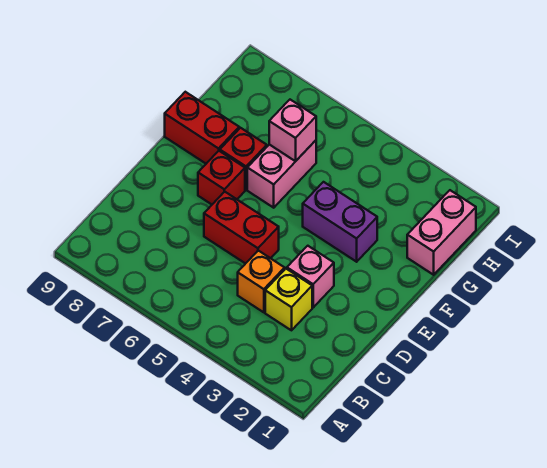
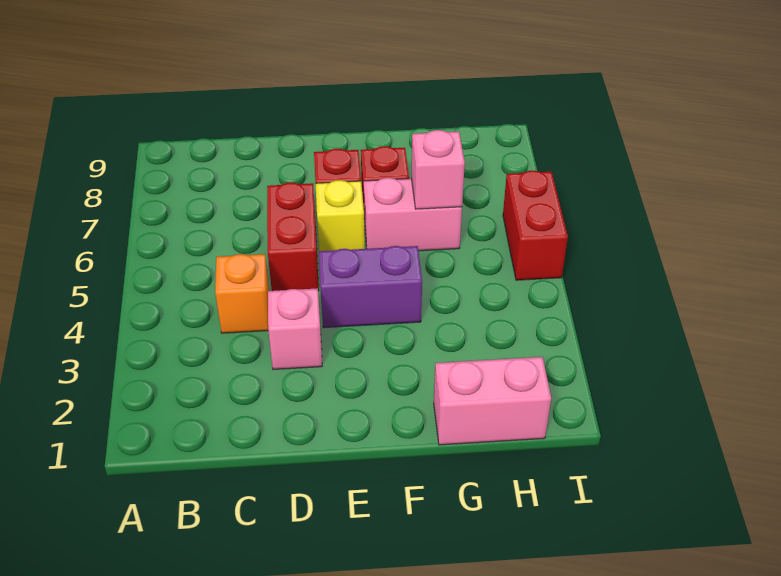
yellow 1x1 brick [265,269,312,330] -> yellow 1x1 brick moved to [315,180,365,251]
purple 1x2 brick [303,182,377,262] -> purple 1x2 brick turned to [319,246,422,328]
red 1x2 brick [165,92,239,164] -> red 1x2 brick moved to [503,171,568,280]

